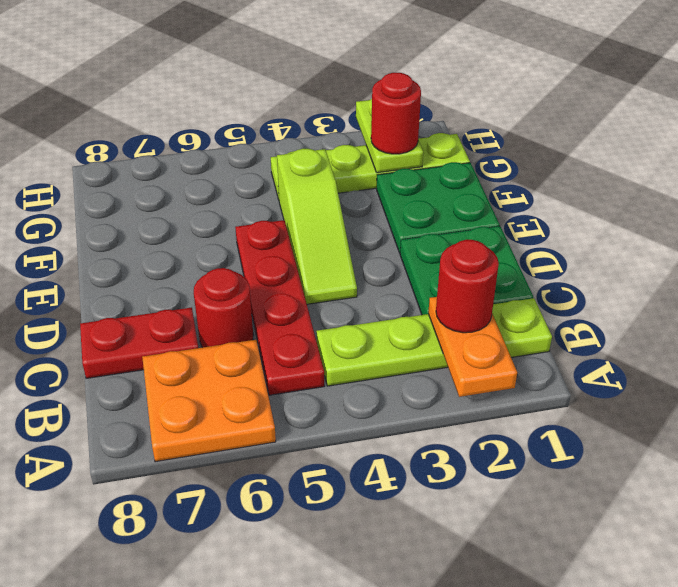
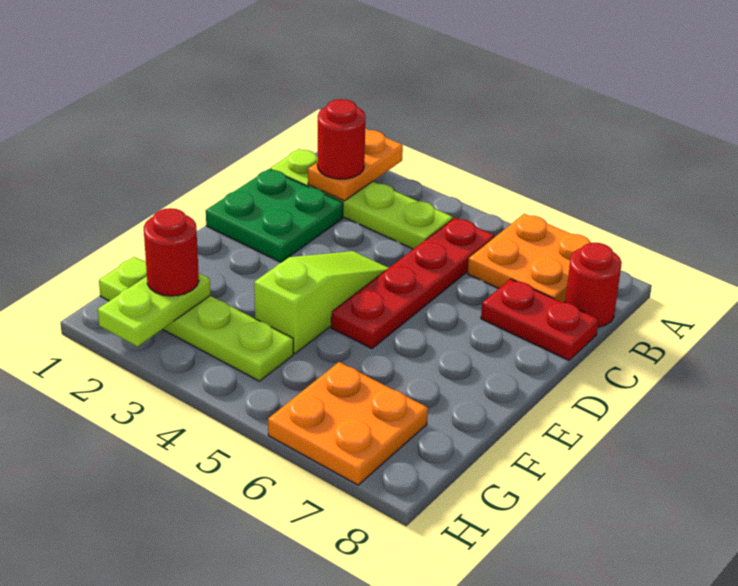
red 1x1 round brick [194,268,253,348] -> red 1x1 round brick moved to [565,243,622,327]
green 2x2 plate [377,162,500,253] -> none
none -> orange 2x2 plate [268,362,428,485]

